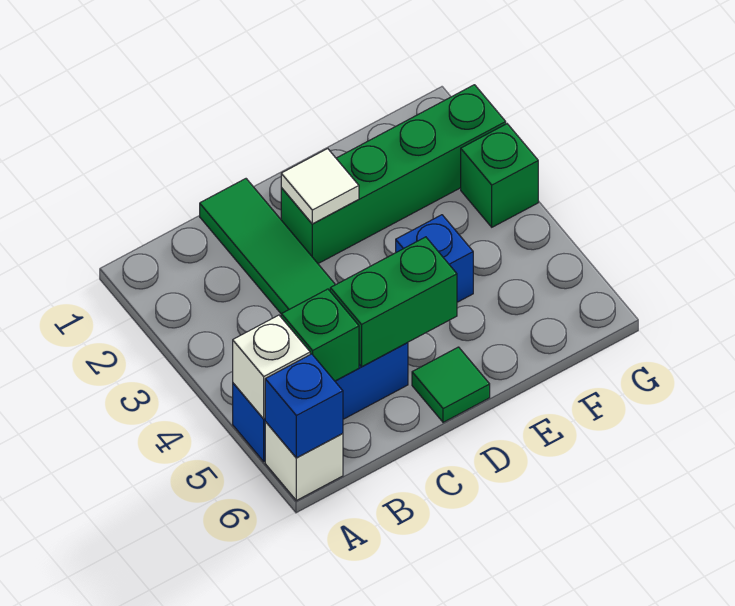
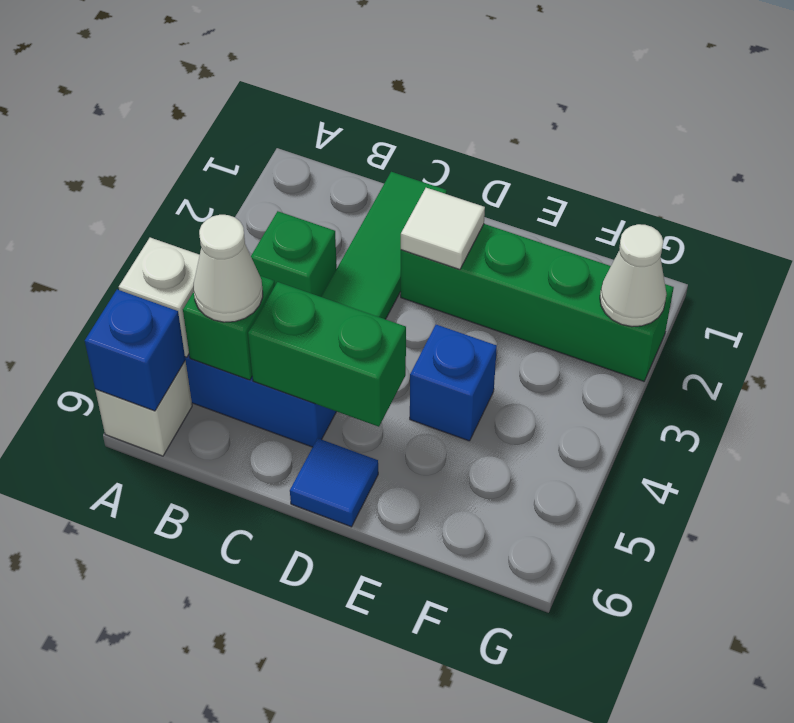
none -> white 1x1 cone [194,215,263,322]
green 1x1 tile [412,347,490,422] -> blue 1x1 tile [290,438,378,527]
none -> white 1x1 cone [600,224,667,327]
green 1x1 brick [461,124,538,227] -> green 1x1 brick moved to [251,211,337,297]

